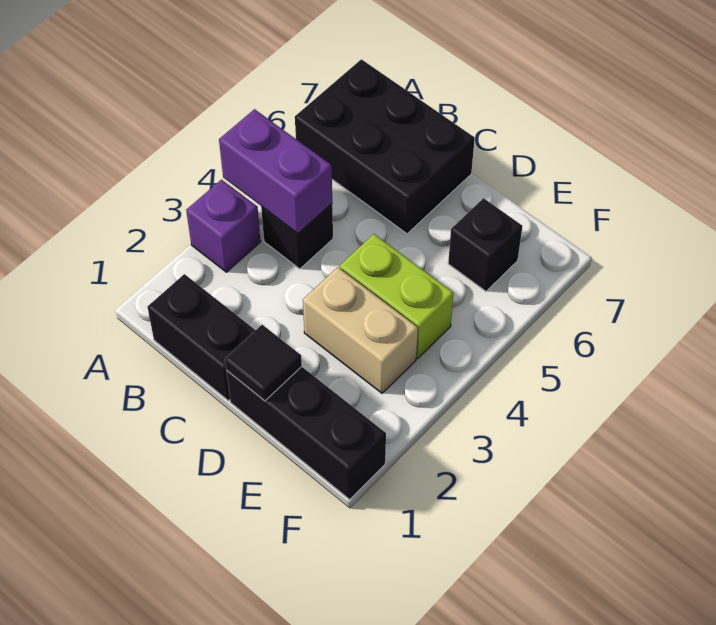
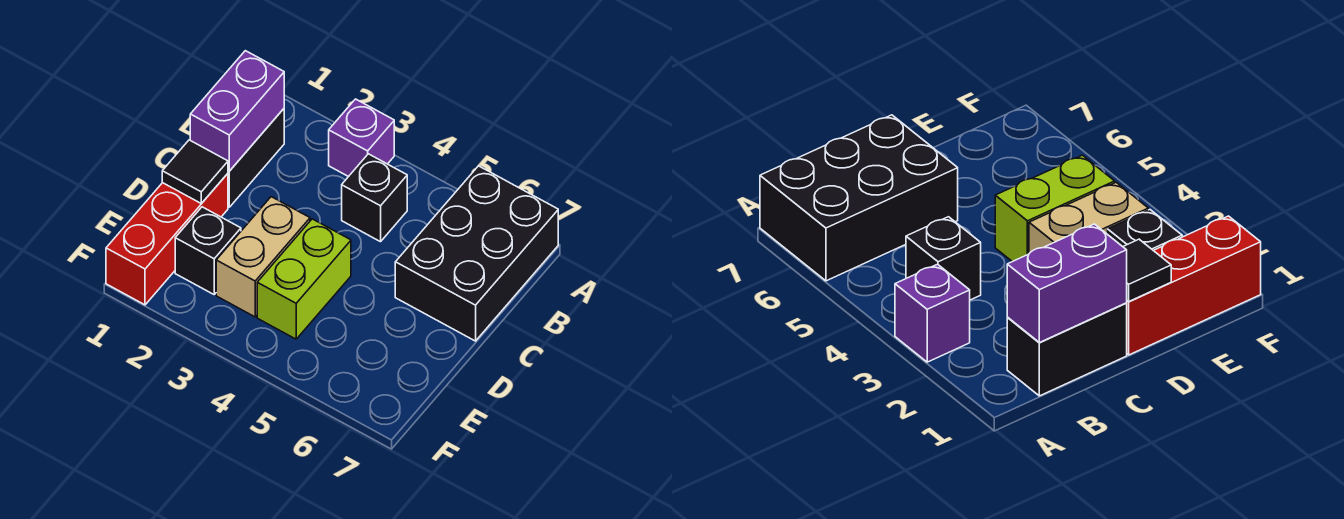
purple 1x2 brick [219,109,332,233] -> purple 1x2 brick moved to [190,51,284,171]
black 1x3 brick [226,367,386,499] -> red 1x3 brick [106,174,228,305]
black 1x1 brick [448,198,522,291] -> black 1x1 brick moved to [175,207,241,294]

